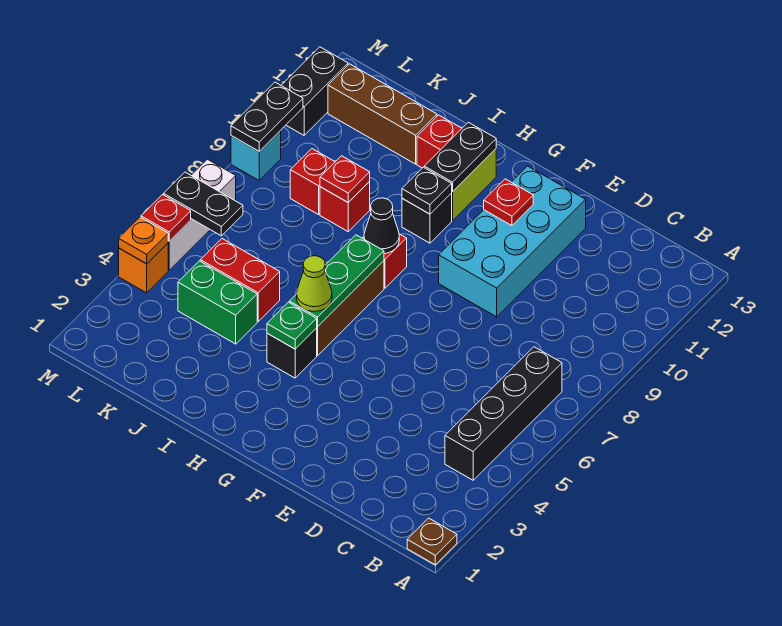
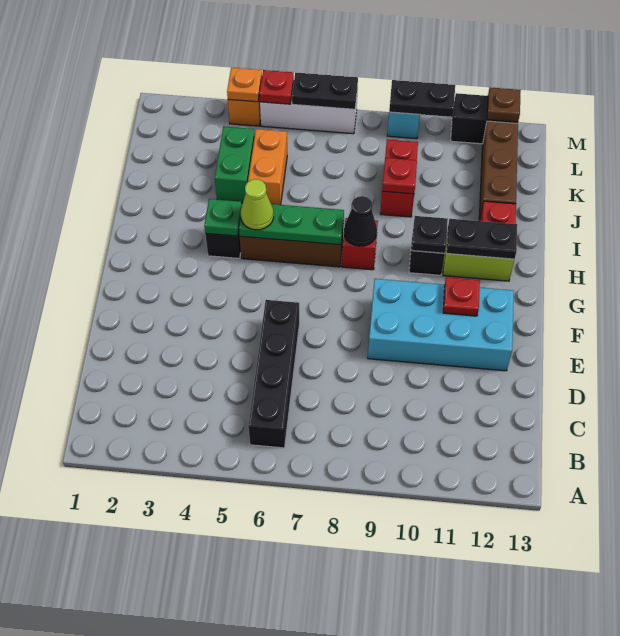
brown 1x1 plate [407,518,457,565] -> brown 1x1 plate moved to [487,87,521,122]
black 1x4 brick [445,347,562,480] -> black 1x4 brick turned to [248,300,299,448]
red 1x2 brick [200,239,280,321] -> orange 1x2 brick [248,129,287,205]
black 1x2 plate [164,172,243,236] -> black 1x2 plate turned to [292,72,358,109]

